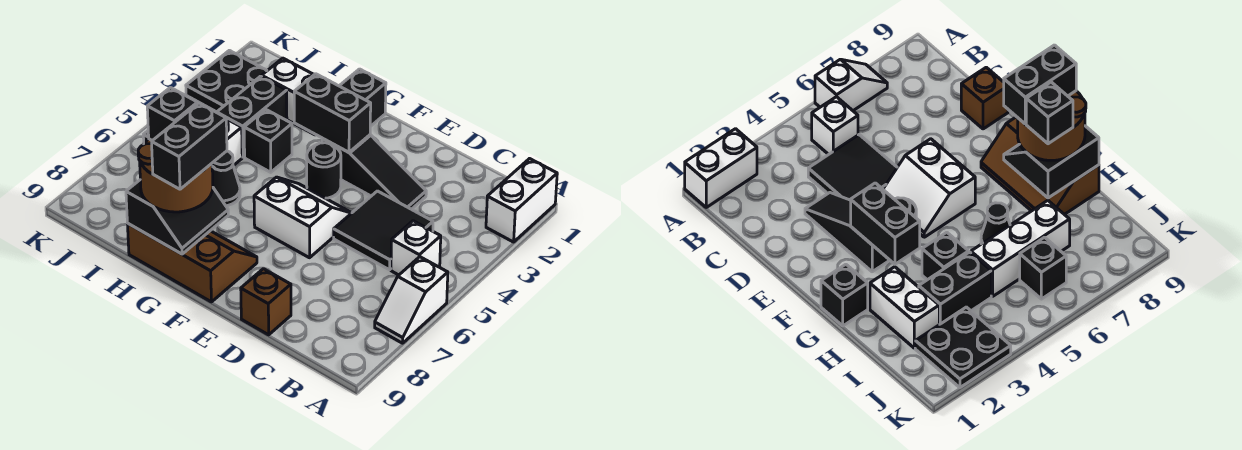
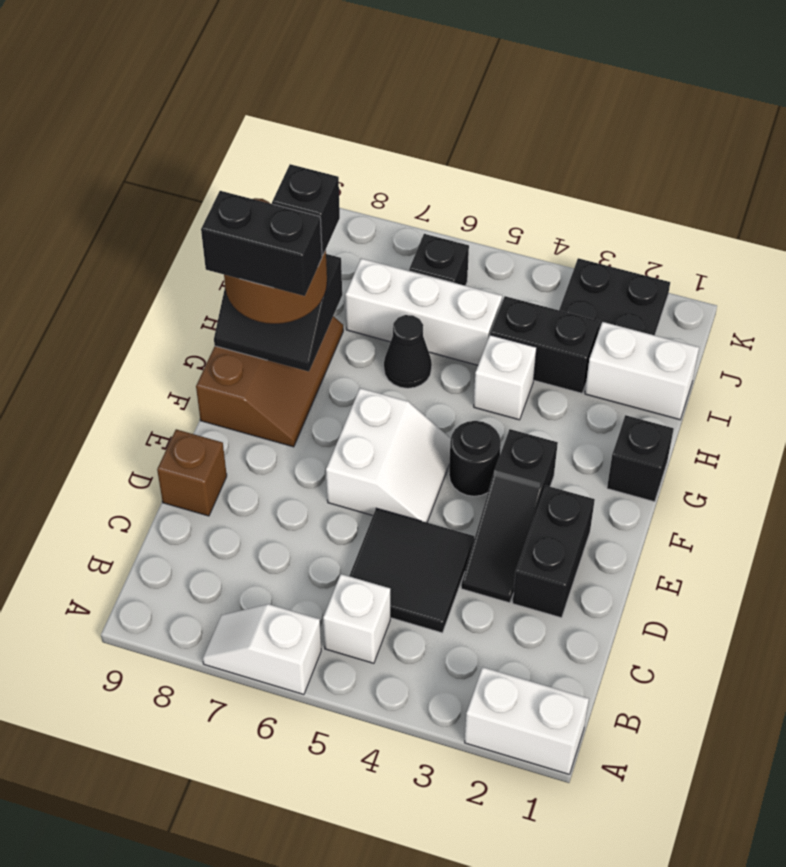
black 1x2 brick [294,74,371,152] -> black 1x2 brick moved to [513,486,595,618]
white 1x2 brick [262,58,315,135] -> white 1x2 brick turned to [585,322,699,420]
black 1x1 brick [244,109,292,172] -> white 1x1 brick [474,335,537,420]

